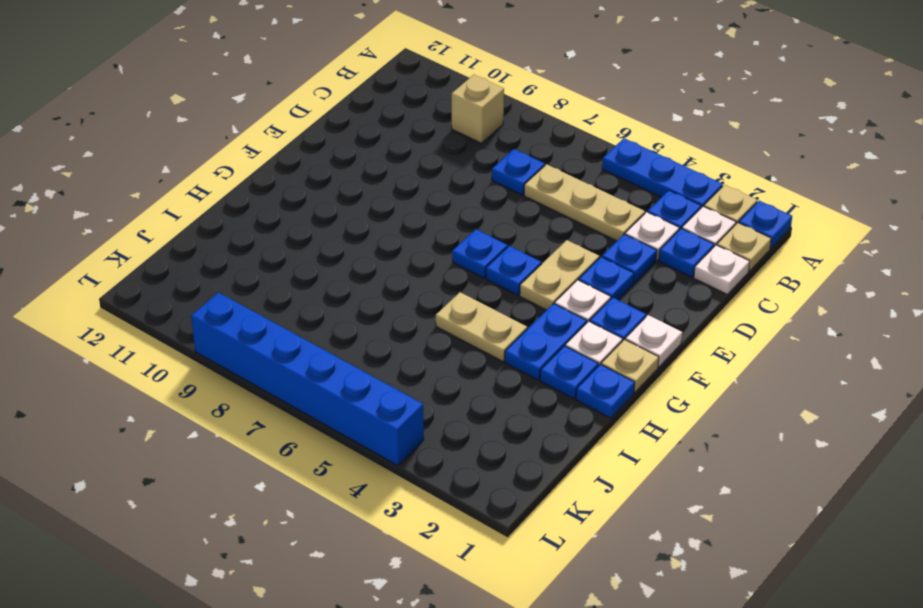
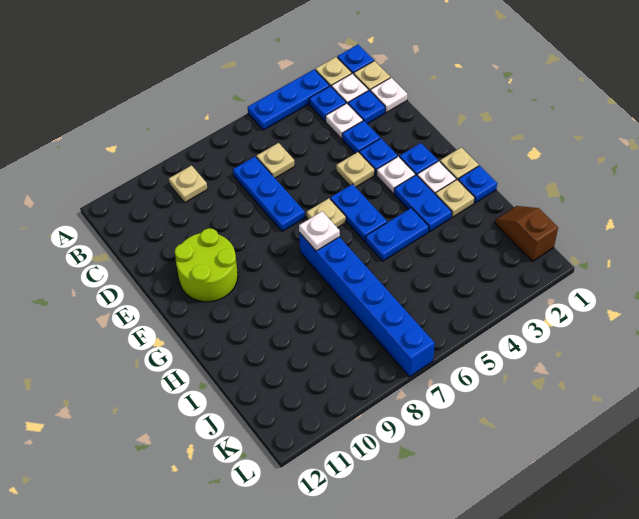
tan 1x1 brick [452,75,504,143] -> tan 1x1 plate [169,166,208,203]
tan 1x3 plate [524,164,645,241] -> tan 1x1 plate [256,143,295,178]
blue 1x1 plate [492,149,545,195] -> blue 1x3 plate [233,157,305,231]
tan 1x2 plate [520,240,599,310] -> tan 1x1 plate [336,152,375,187]
none -> lime 2x2 round brick [175,228,238,302]
white 1x1 plate [625,315,682,367] -> white 1x1 plate moved to [299,211,340,251]
blue 1x1 plate [486,246,541,295] -> blue 1x2 plate [330,184,387,241]
blue 1x1 plate [452,229,508,278] -> tan 1x1 plate [307,198,346,228]
blue 1x1 plate [540,346,598,399] -> tan 1x1 plate [435,180,475,217]
tan 1x2 plate [436,292,527,361] -> blue 1x2 plate [365,208,429,261]
none -> brown 1x2 slope [495,206,558,261]
blue 1x6 brick [191,292,424,466] -> blue 1x6 brick turned to [299,233,435,377]

